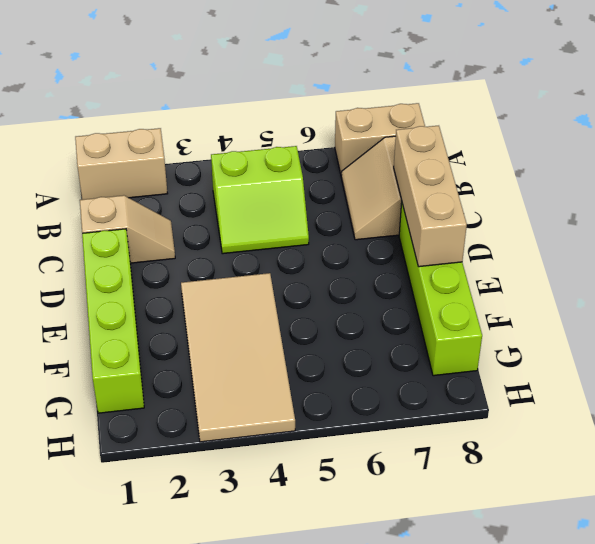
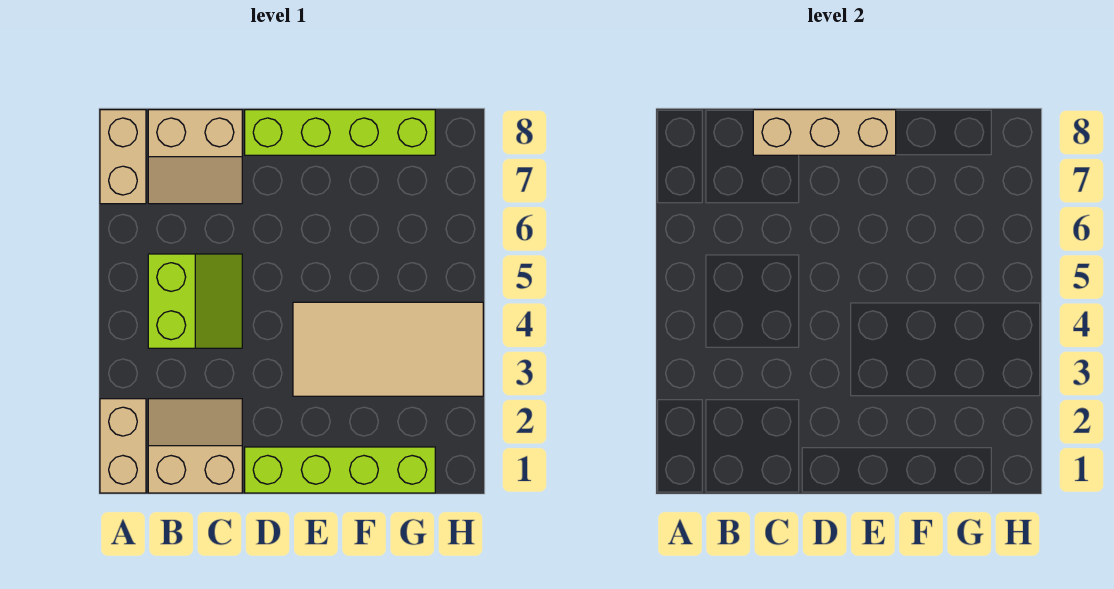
tan 1x2 slope [80,195,175,263] -> tan 2x2 slope [148,399,242,493]

